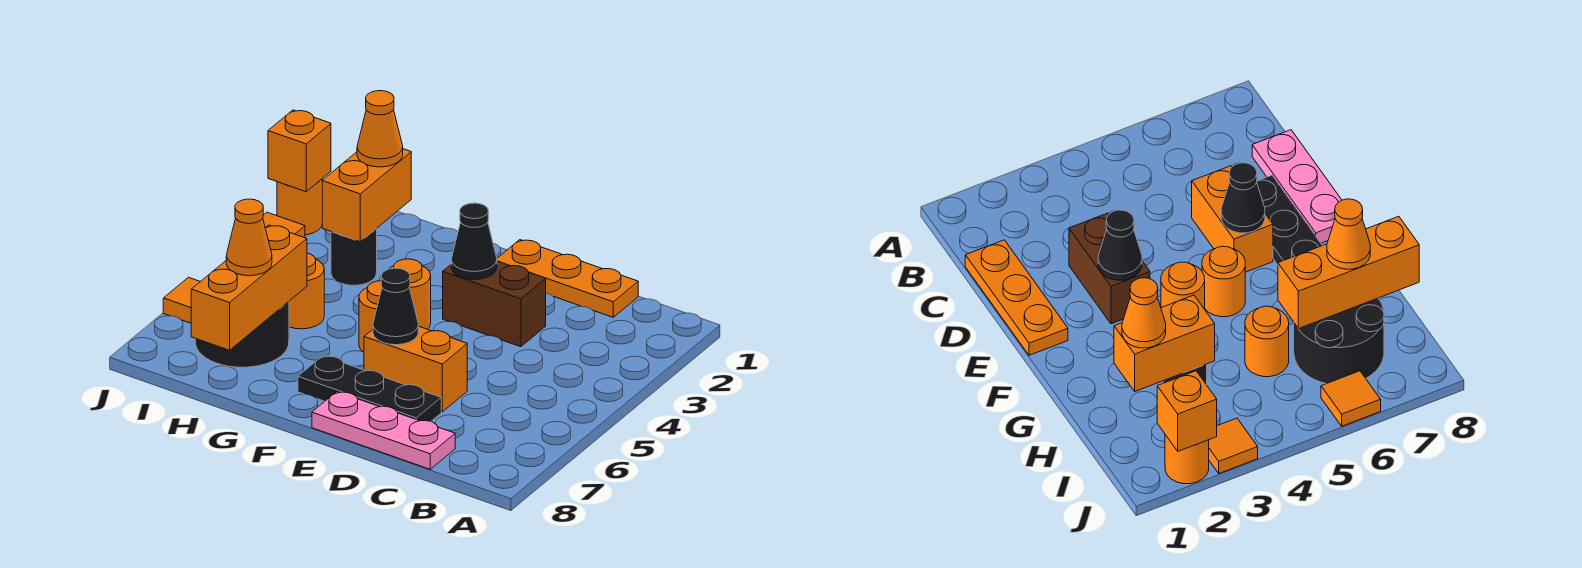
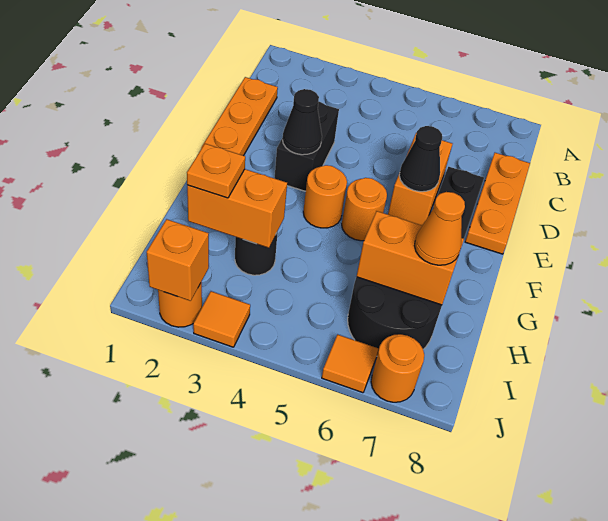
pink 1x3 plate [312,392,455,469] -> orange 1x3 plate [465,153,530,254]
brown 1x2 brick [443,261,546,347] -> black 1x2 brick [275,102,339,191]
orange 1x1 cone [357,91,403,167] -> orange 1x1 plate [187,144,245,198]
orange 1x1 round brick [289,253,324,329] -> orange 1x1 round brick moved to [371,334,424,402]
orange 1x3 brick [191,225,307,350] -> orange 1x2 brick [357,211,464,305]

